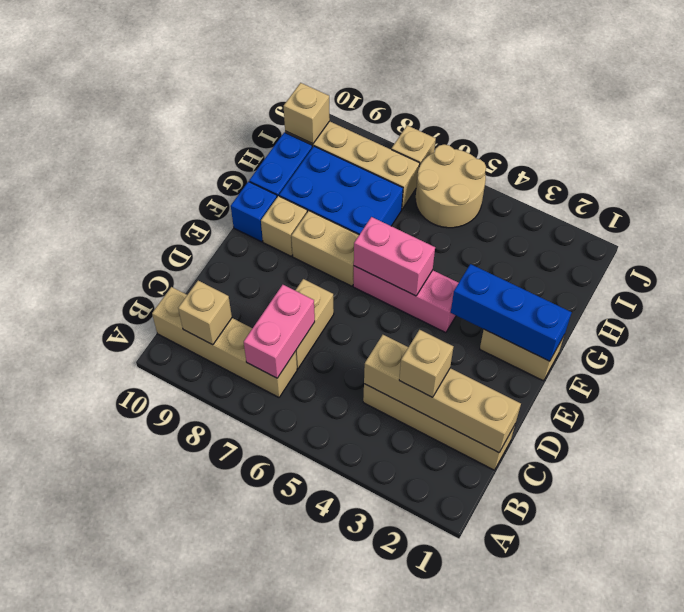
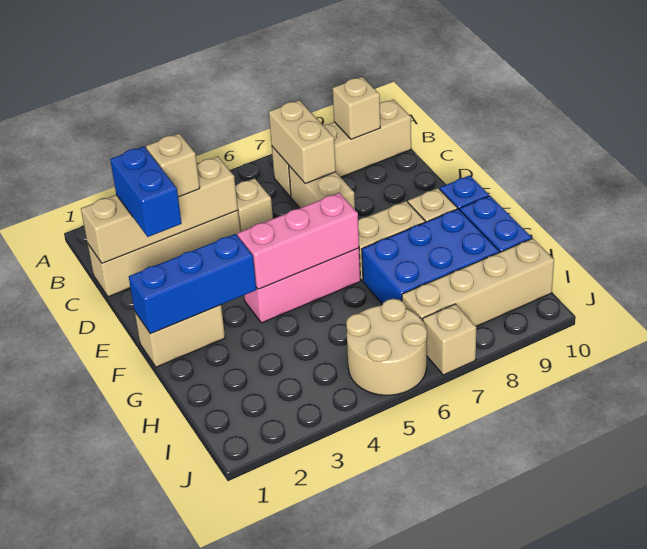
pink 1x2 brick [244,285,315,378] -> tan 1x2 brick [269,100,336,184]
none -> blue 1x2 brick [110,147,182,237]
pink 1x2 brick [354,217,435,296] -> pink 1x3 brick [237,193,359,289]
tan 1x1 brick [284,83,330,144] -> tan 1x1 brick moved to [235,178,273,232]

